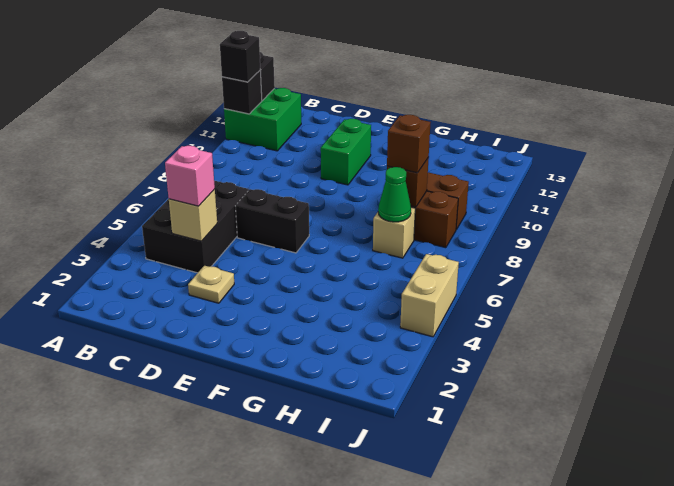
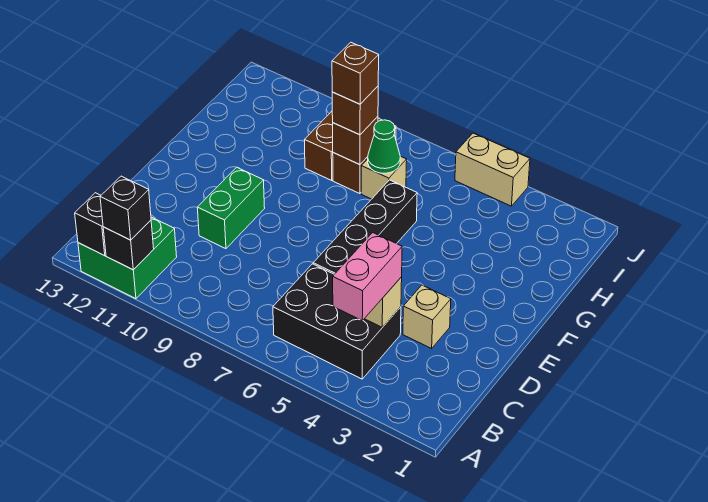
pink 1x1 brick [165,146,215,206] -> pink 1x2 brick [333,233,402,321]
tan 1x1 plate [188,266,234,303] -> tan 1x1 brick [403,285,451,348]
black 1x2 brick [236,189,309,253] -> black 1x4 brick [313,180,417,274]
green 1x2 brick [321,119,371,185] -> green 1x2 brick turned to [197,167,265,249]
none -> brown 1x1 brick [332,42,379,104]

